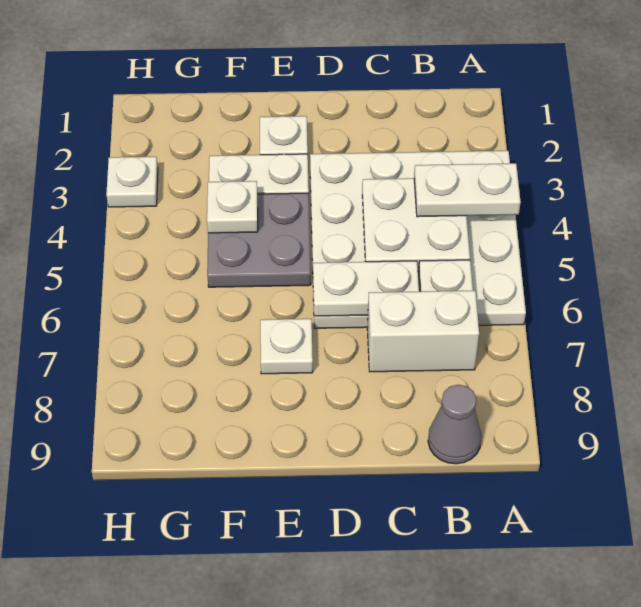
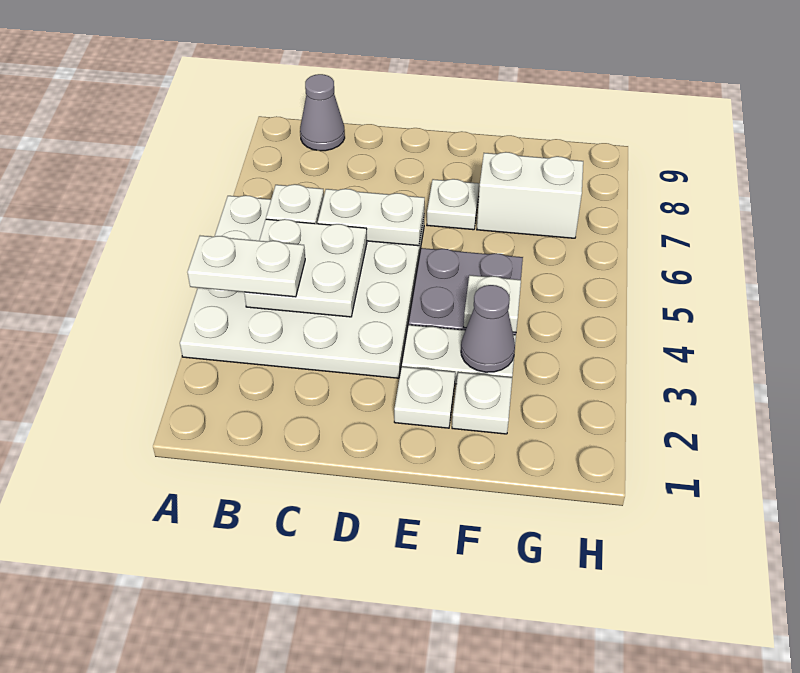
white 1x2 brick [367,291,479,372] -> white 1x2 brick moved to [477,152,583,238]
none -> grey 1x1 cone [461,285,515,372]
white 1x1 plate [106,157,158,207] -> white 1x1 plate moved to [452,372,512,434]

